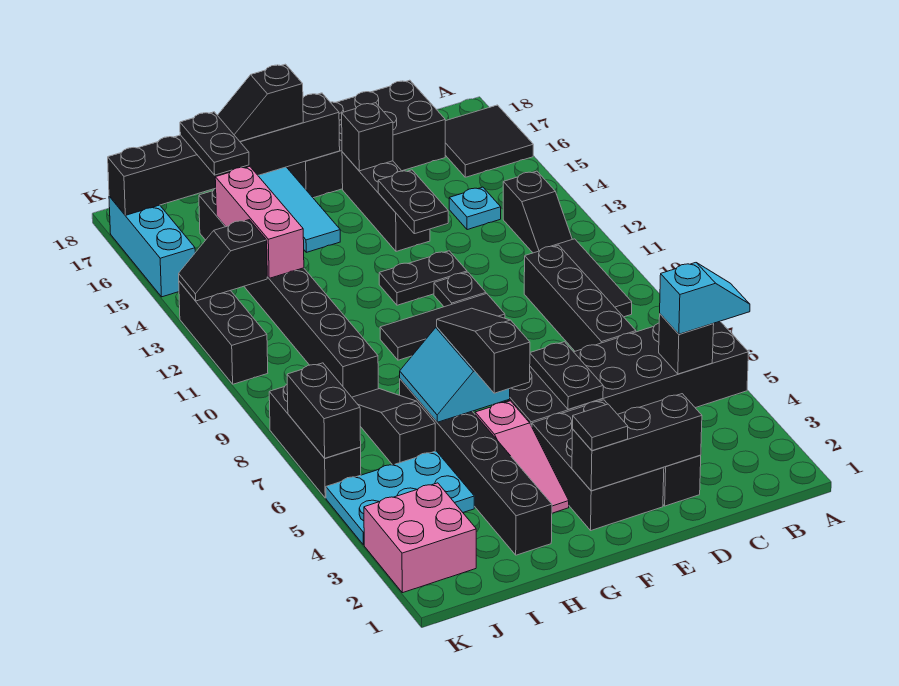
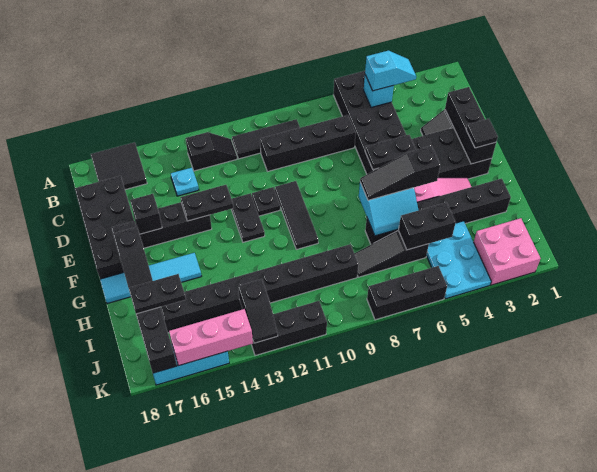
cyan 1x2 slope [660,263,750,334] -> cyan 1x2 slope turned to [365,50,416,91]
black 1x1 brick [659,314,714,374] -> cyan 1x1 brick [364,75,394,108]
pink 1x3 brick [215,166,304,278] -> pink 1x3 brick moved to [169,309,253,366]
black 1x2 brick [287,363,361,458] -> black 1x2 brick moved to [398,202,456,250]

